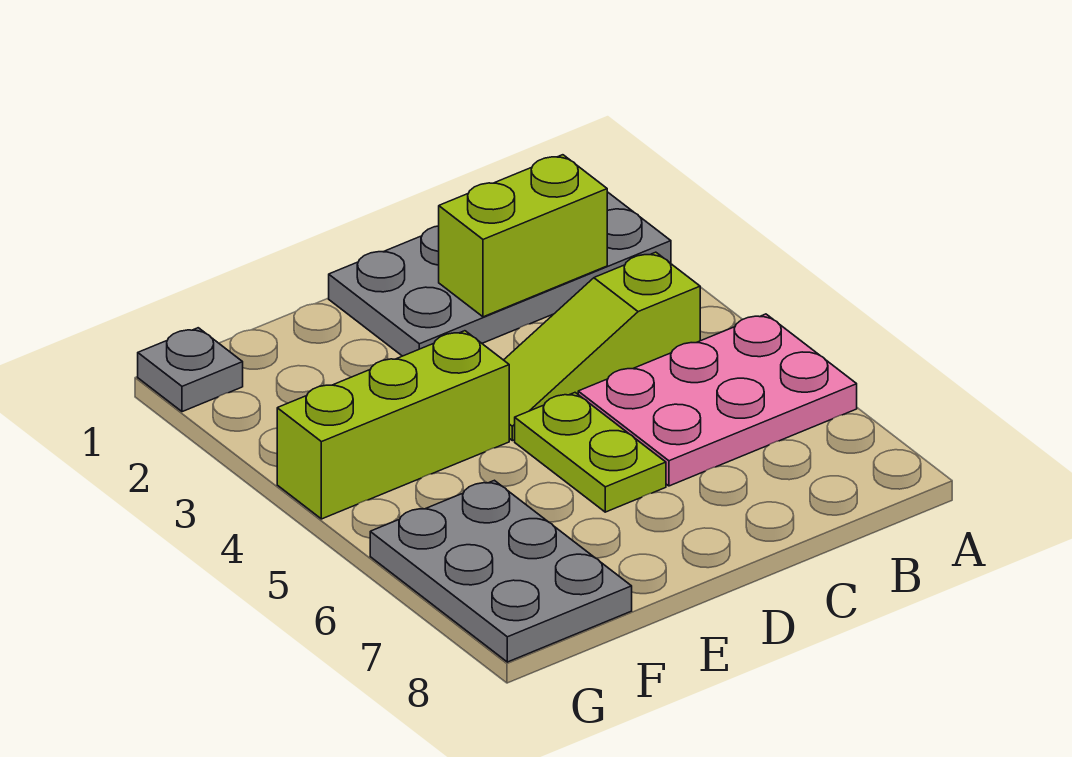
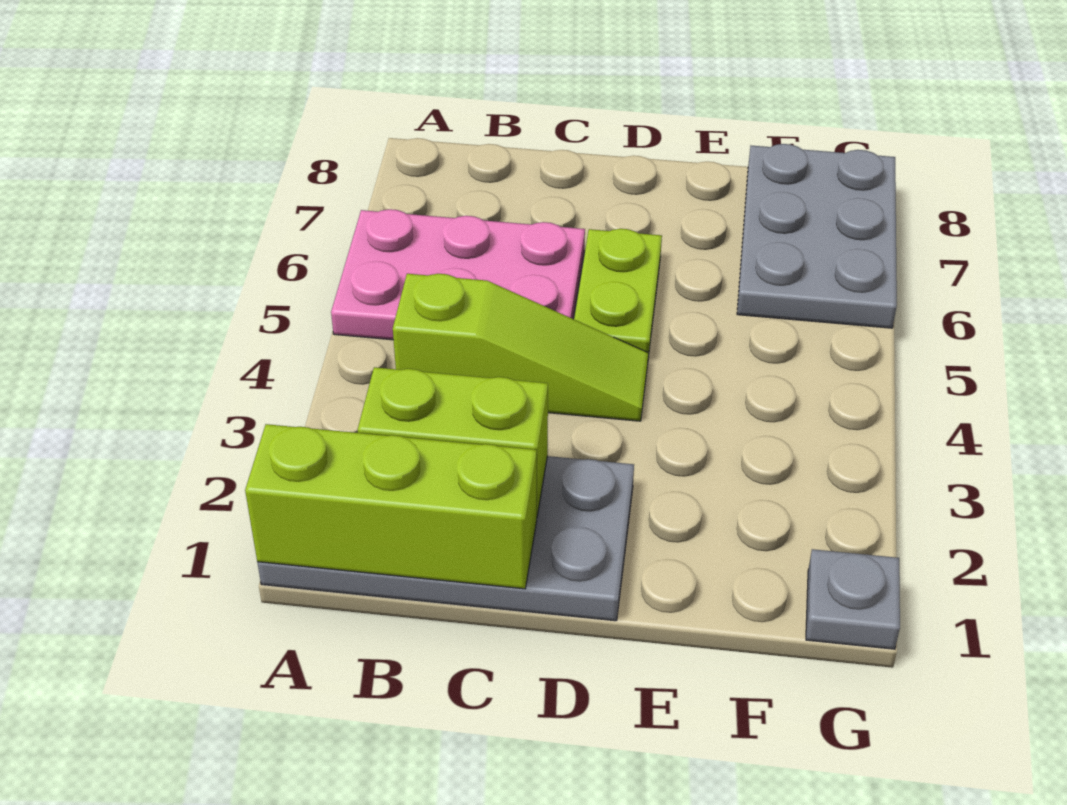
lime 1x3 brick [277,331,509,519] -> lime 1x3 brick moved to [245,424,537,589]

